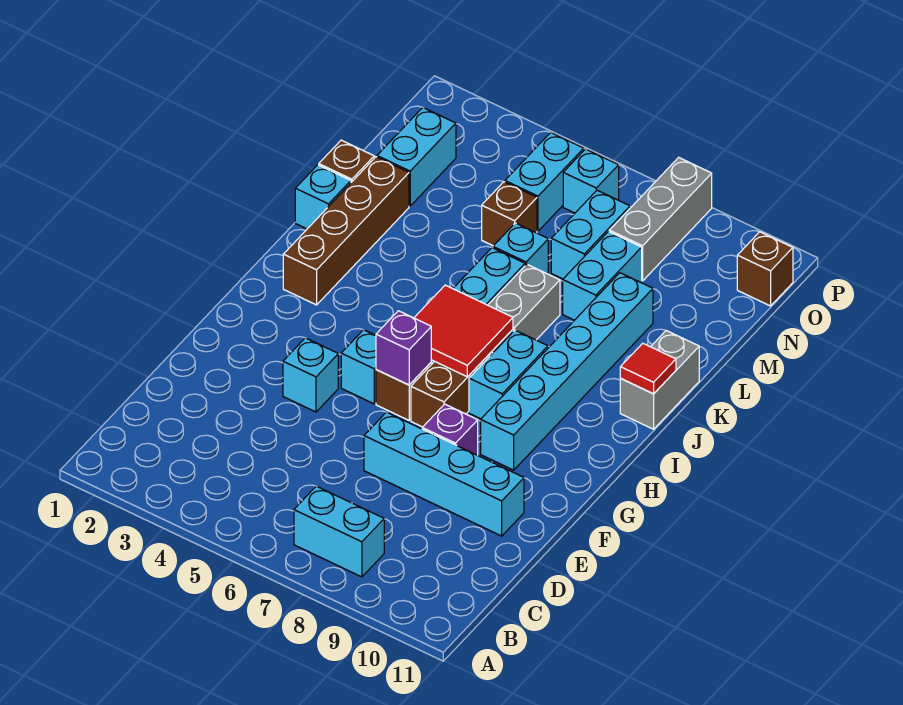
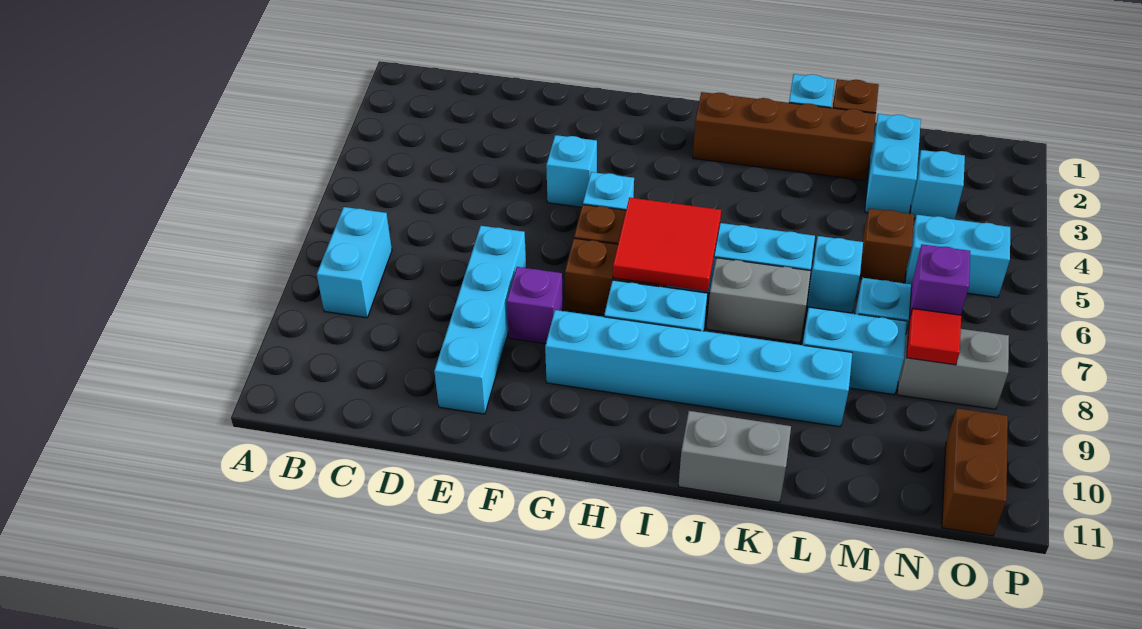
purple 1x1 brick [376,311,431,385] -> purple 1x1 brick moved to [909,244,970,318]
red 1x1 tile [620,343,676,394] -> red 1x1 tile moved to [907,309,961,365]
cyan 1x2 brick [377,108,456,206] -> cyan 1x2 brick turned to [865,114,921,213]
grey 1x3 brick [609,157,712,281] -> grey 1x2 brick [897,324,1009,409]
cyan 1x1 brick [563,149,619,213] -> cyan 1x1 brick moved to [910,150,965,219]
brown 1x1 brick [737,232,793,306] -> brown 1x2 brick [942,408,1008,536]

